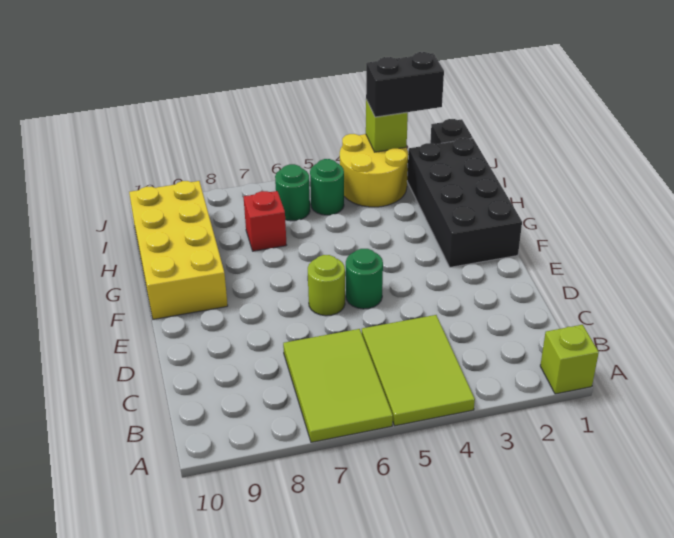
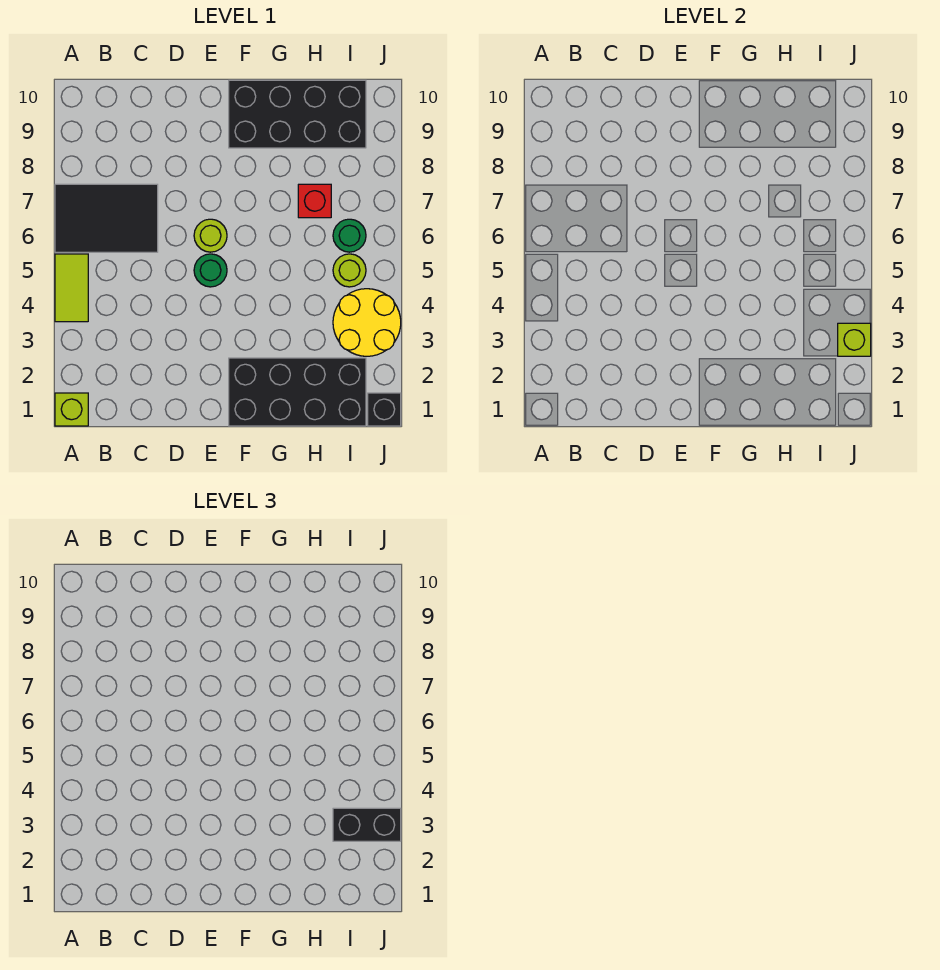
lime 2x3 tile [362,315,475,426] -> lime 1x2 tile [55,254,88,322]
lime 2x3 tile [283,329,393,442] -> black 2x3 tile [55,184,158,252]
yellow 2x4 brick [129,181,228,319] -> black 2x4 brick [229,80,366,148]
green 1x1 round brick [310,159,344,215] -> lime 1x1 round brick [333,254,366,287]
black 1x2 brick [366,52,444,117] -> black 1x2 brick turned to [333,808,401,841]

